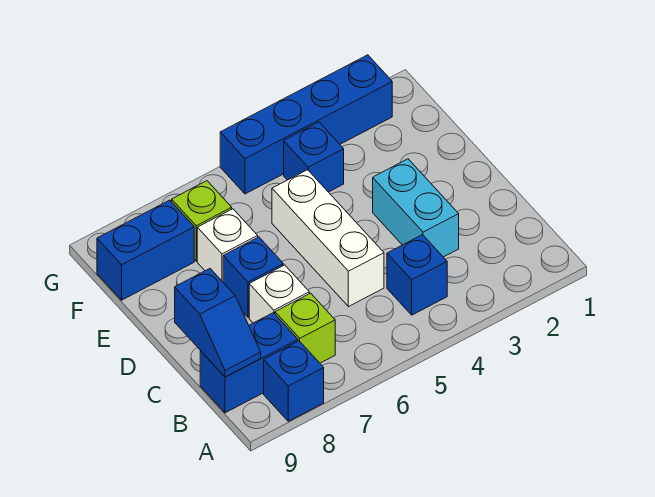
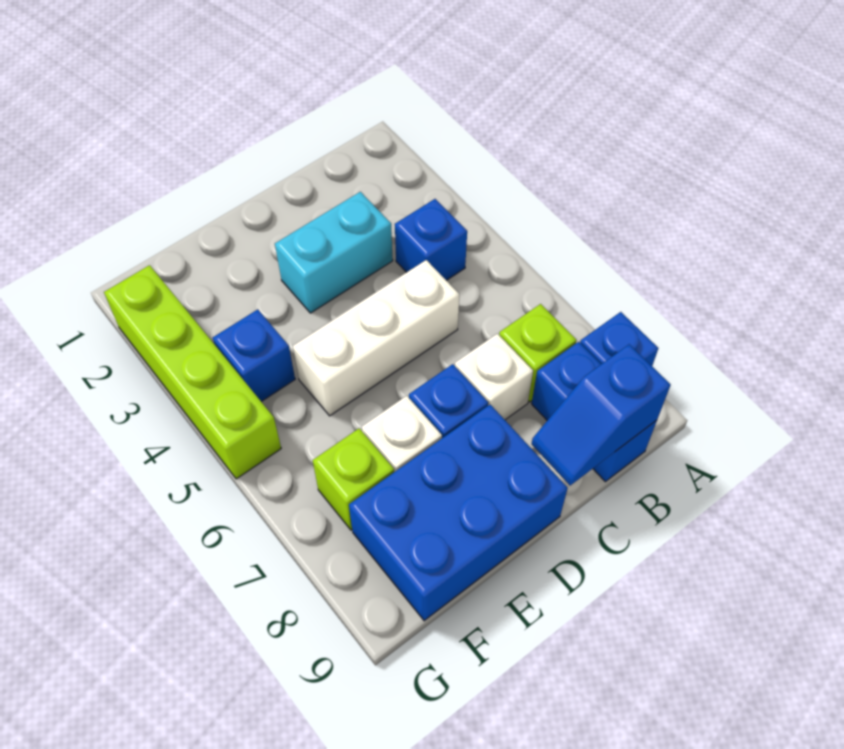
blue 1x2 slope [175,269,261,377] -> blue 1x2 slope turned to [532,344,671,485]
blue 1x2 brick [97,200,194,300] -> blue 2x3 brick [349,405,568,621]
blue 1x4 brick [220,55,392,194] -> lime 1x4 brick [104,265,281,479]

